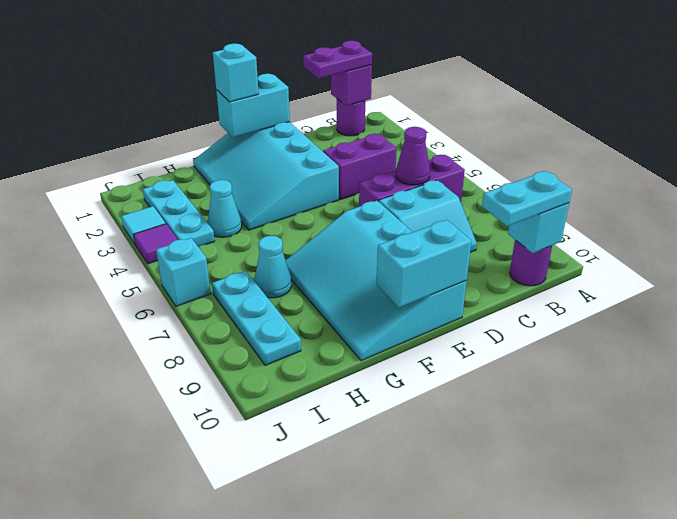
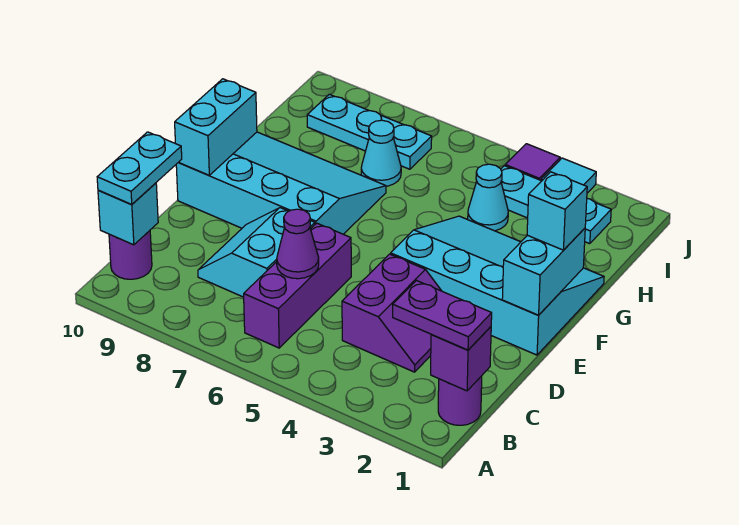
purple 1x2 plate [303,41,372,79] -> purple 1x2 plate turned to [393,281,492,350]
cyan 1x1 brick [156,238,211,306] -> none

